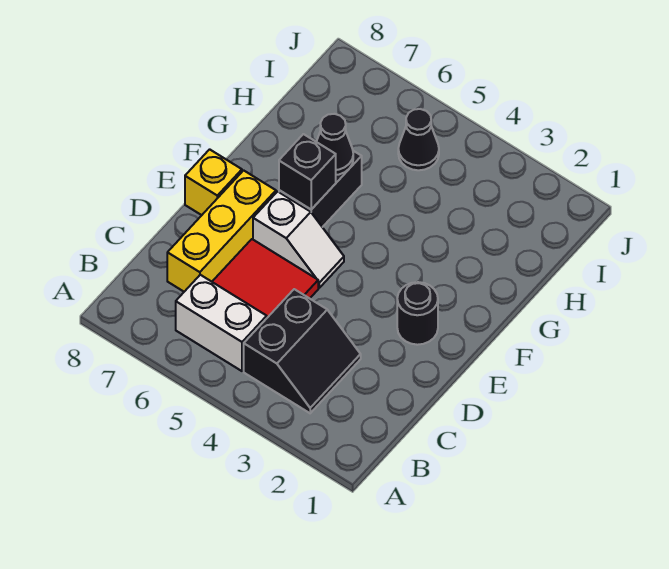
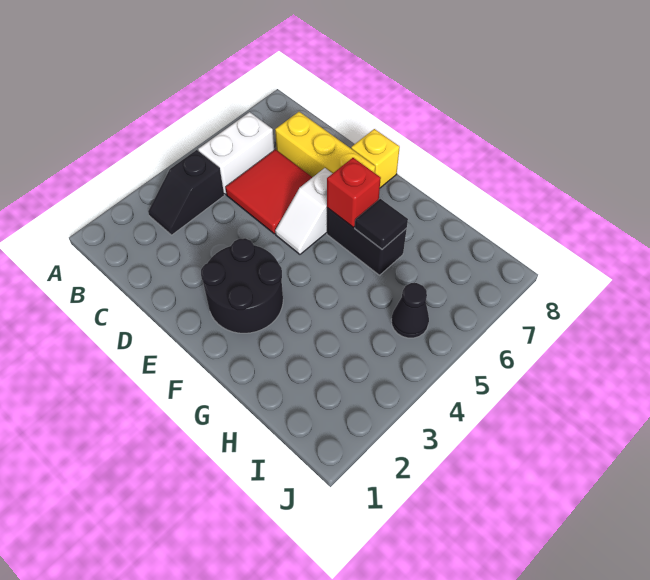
black 2x2 slope [244,289,361,413] -> black 1x2 slope [148,150,224,235]
black 1x1 round brick [397,282,438,345] -> black 2x2 round brick [201,238,283,333]
black 1x1 brick [279,134,336,209] -> red 1x1 brick [327,158,381,227]
black 1x1 cone [316,114,353,175] -> black 1x1 tile [355,199,408,249]

